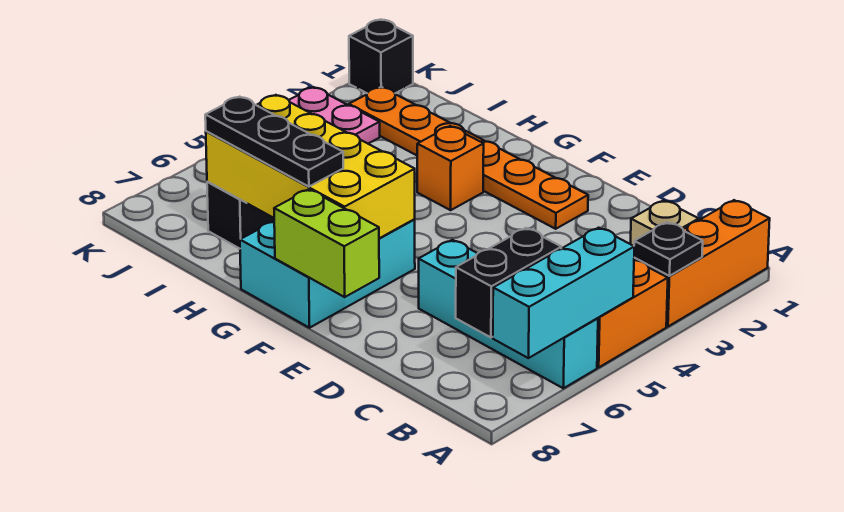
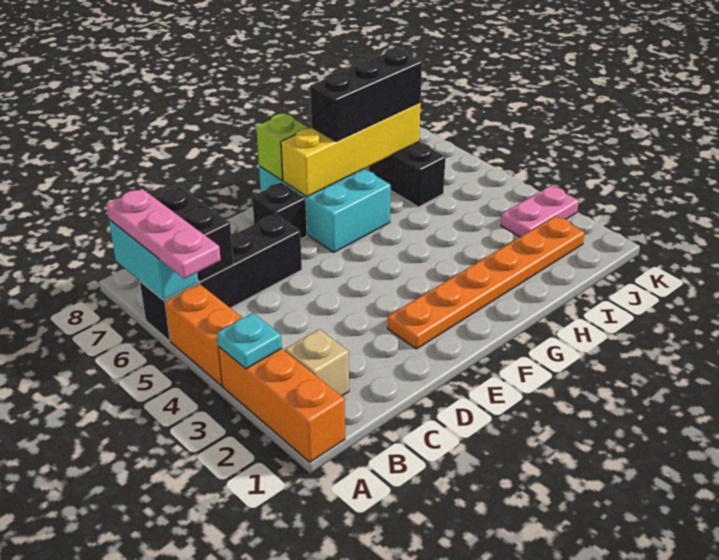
black 1x1 plate [634,222,703,276] -> cyan 1x1 plate [217,313,282,369]
cyan 1x3 brick [493,228,634,358] -> cyan 1x2 brick [109,220,198,301]
none -> pink 1x3 plate [106,189,221,279]
cyan 1x4 brick [419,240,598,388] -> black 1x4 brick [140,214,302,341]
lime 1x2 brick [274,189,379,297] -> lime 1x1 brick [256,114,309,180]
yellow 2x4 brick [206,95,415,238] -> yellow 1x4 brick [281,103,421,197]
orange 1x1 brick [417,126,484,210] -> none
black 1x3 plate [205,97,343,187] -> black 1x3 brick [310,48,422,141]
black 1x1 brick [349,20,413,93] -> black 1x1 brick moved to [252,183,307,239]

